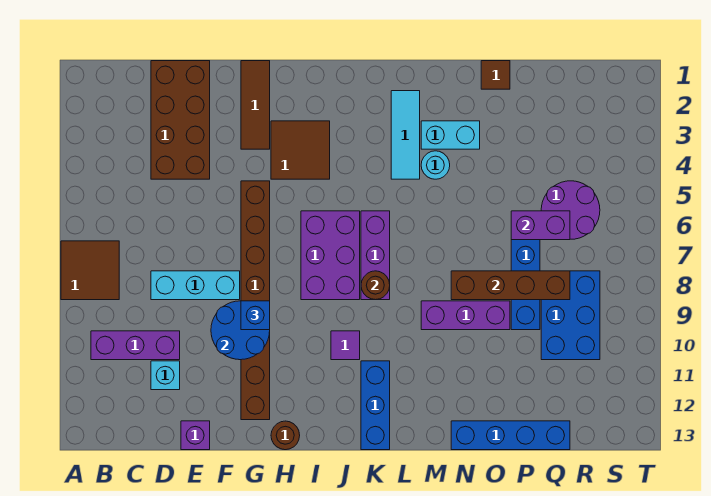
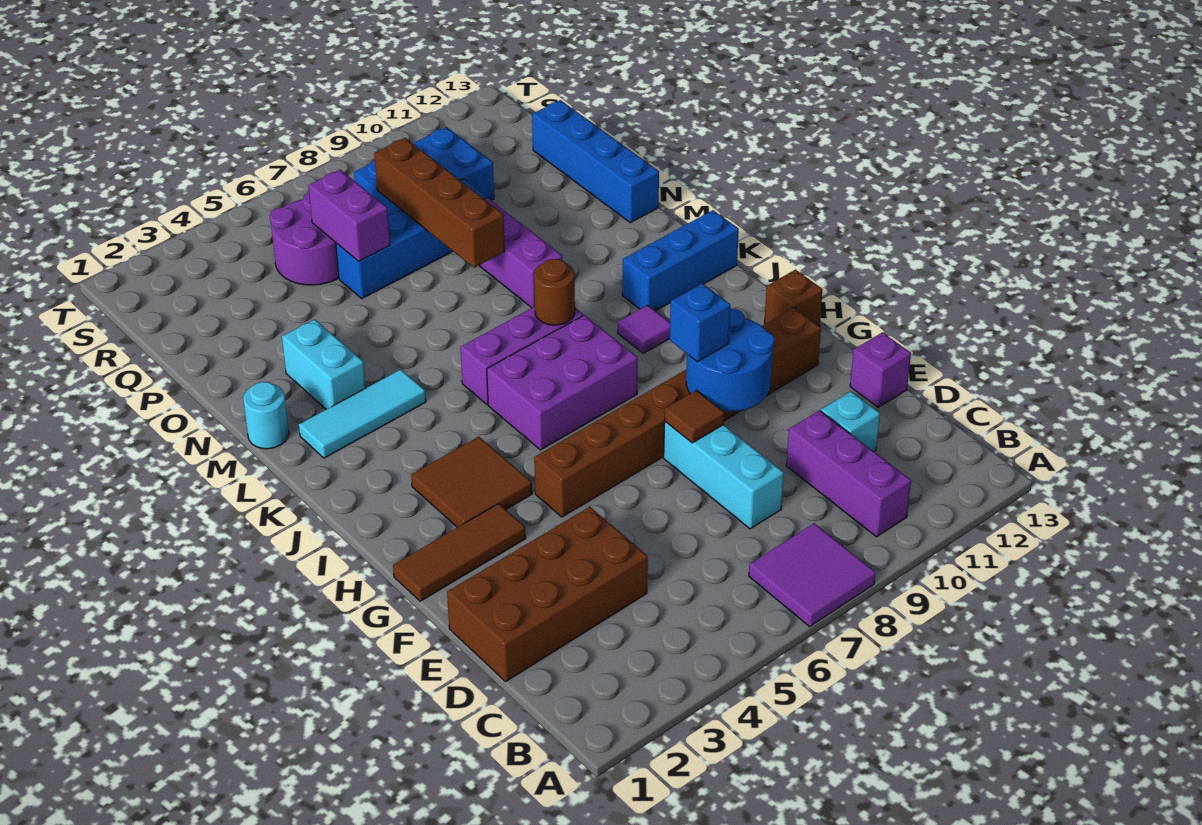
brown 2x2 tile [61,241,119,300] -> purple 2x2 tile [749,523,876,627]
brown 1x1 round brick [271,421,300,450] -> brown 1x1 brick [765,270,823,326]
cyan 1x1 round brick [421,151,450,179] -> cyan 1x1 round brick moved to [243,382,289,449]
brown 1x1 tile [481,61,510,89] -> brown 1x1 tile moved to [665,390,724,443]

